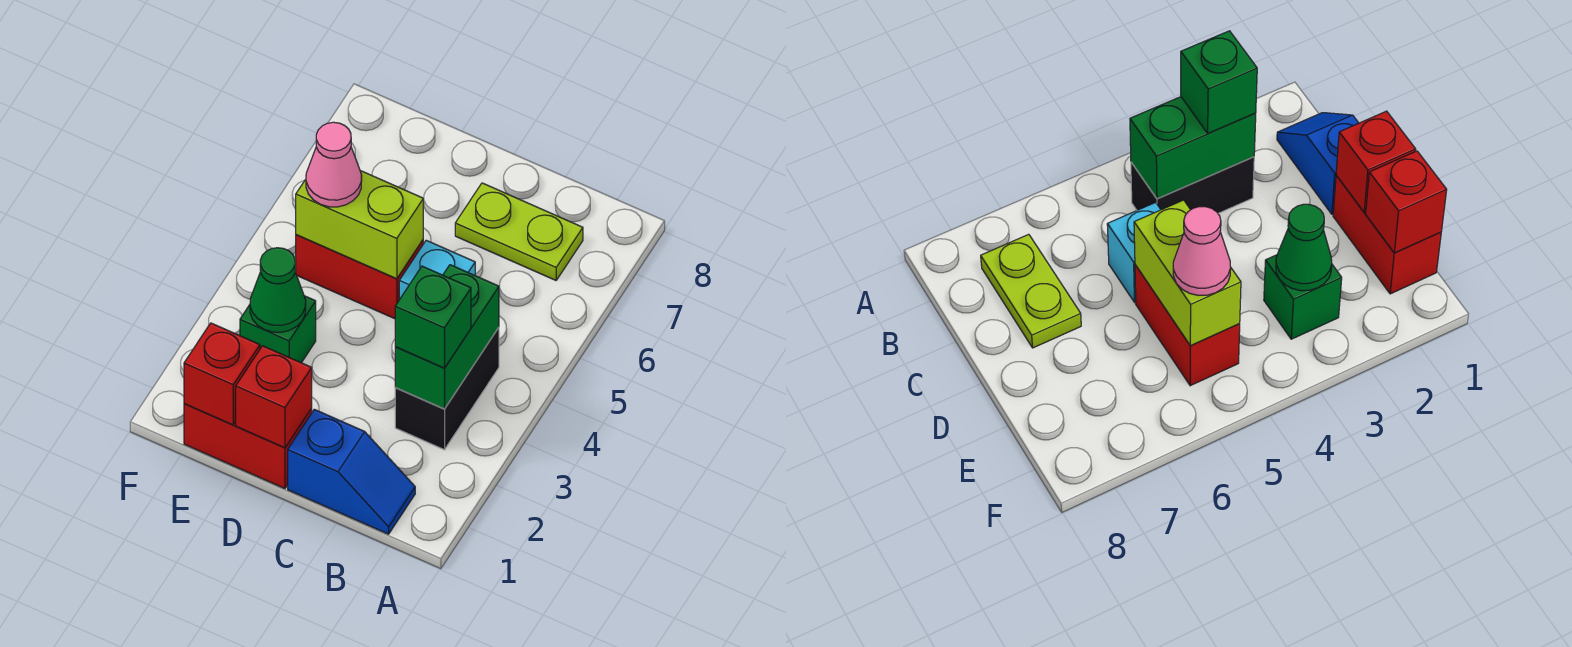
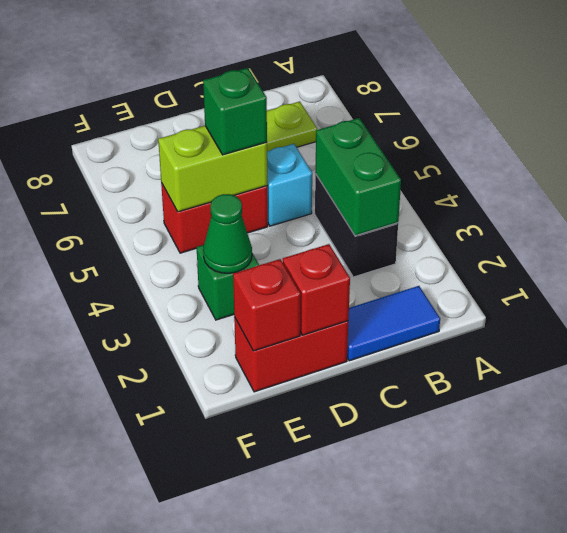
blue 1x2 slope [288,409,415,534] -> blue 1x2 tile [347,286,440,361]
green 1x1 brick [395,266,471,368] -> green 1x1 brick moved to [203,68,267,155]
pink 1x1 cone [306,122,362,207] -> none

